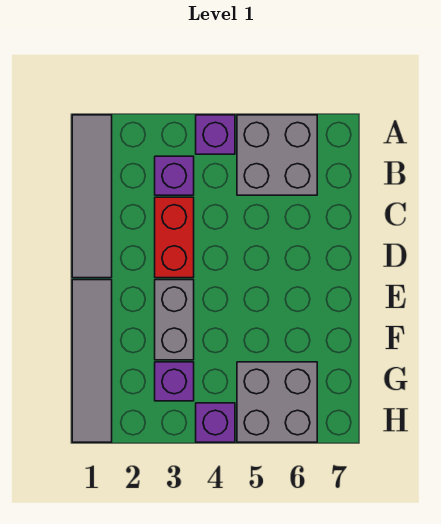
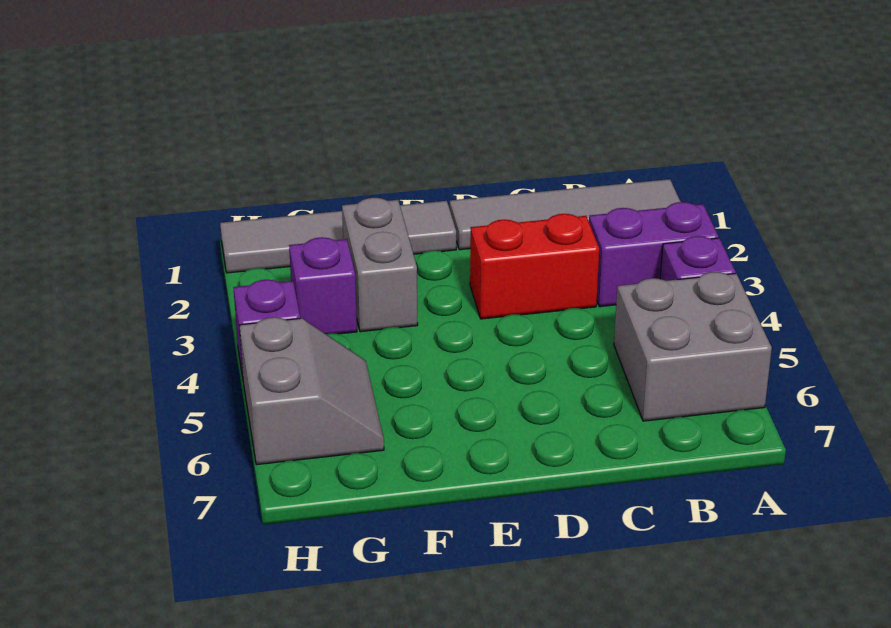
purple 1x1 brick [155,156,194,195] -> purple 1x2 brick [589,202,719,307]
grey 1x2 brick [155,280,194,360] -> grey 1x2 brick turned to [342,198,418,332]
grey 2x2 brick [237,362,317,442] -> grey 2x2 slope [239,317,384,465]

